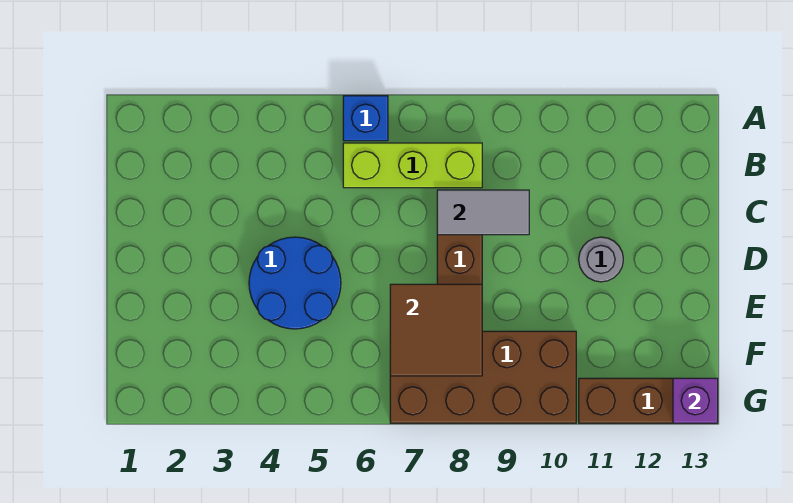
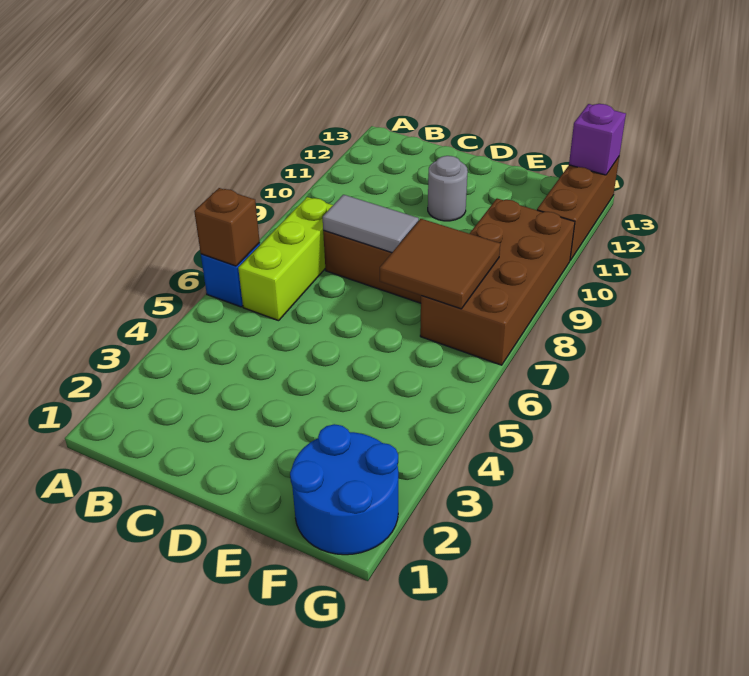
none -> brown 1x1 brick [194,188,260,266]
grey 1x2 tile [437,190,529,235] -> grey 1x2 tile turned to [323,195,419,253]
blue 2x2 round brick [249,237,341,329] -> blue 2x2 round brick moved to [290,424,398,555]

